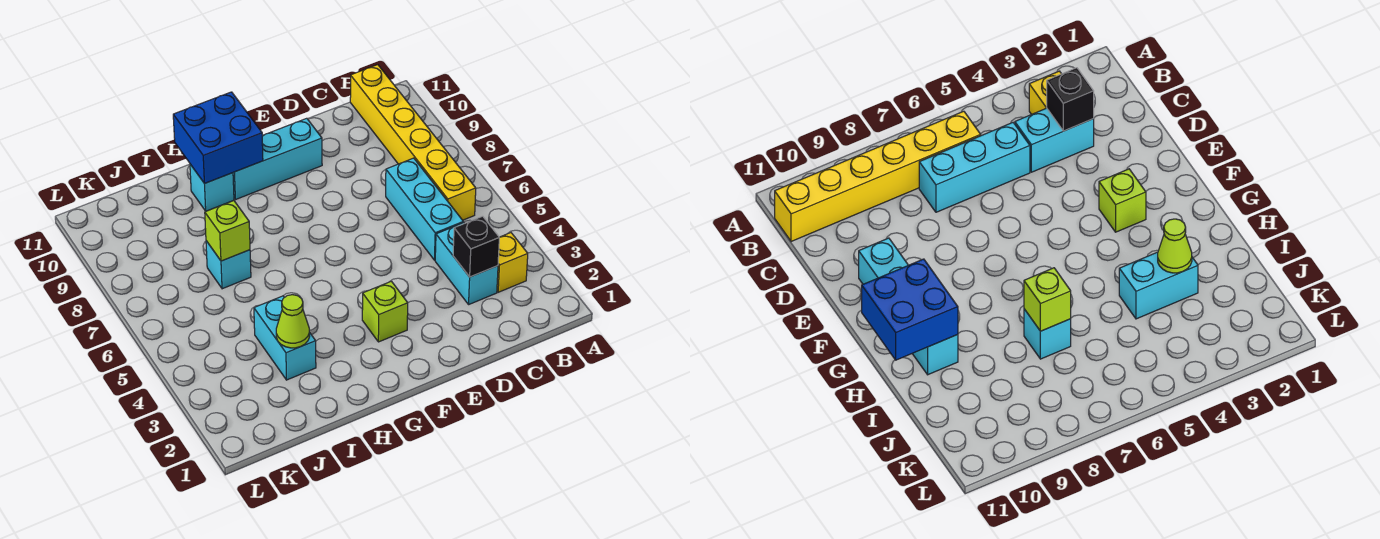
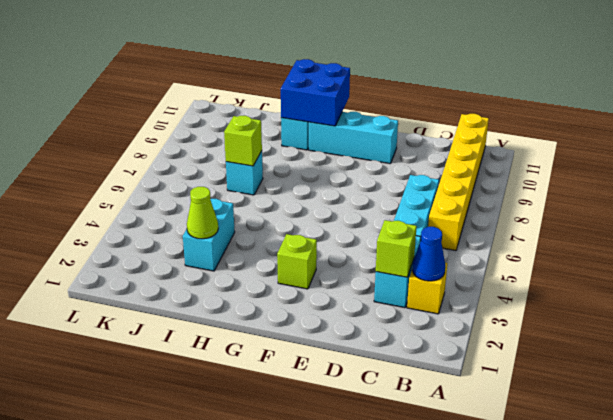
none -> blue 1x1 cone [412,227,445,281]
black 1x1 brick [453,216,499,277] -> lime 1x1 brick [376,220,417,277]

